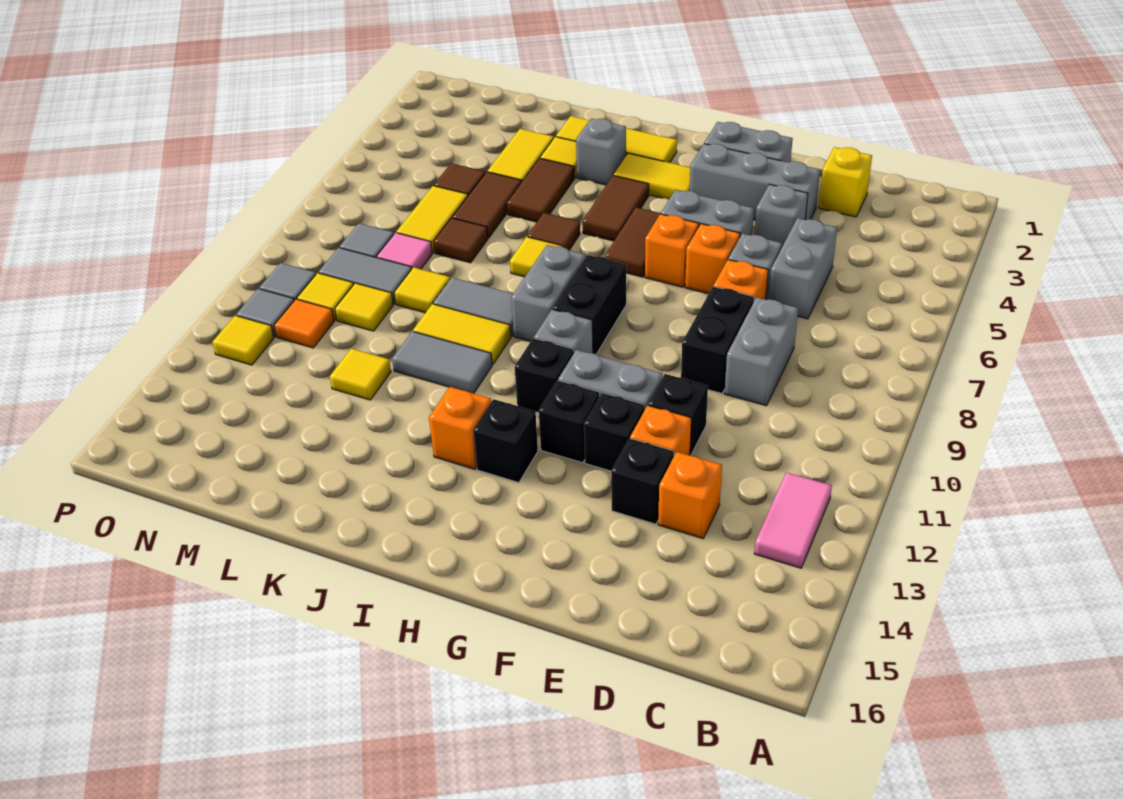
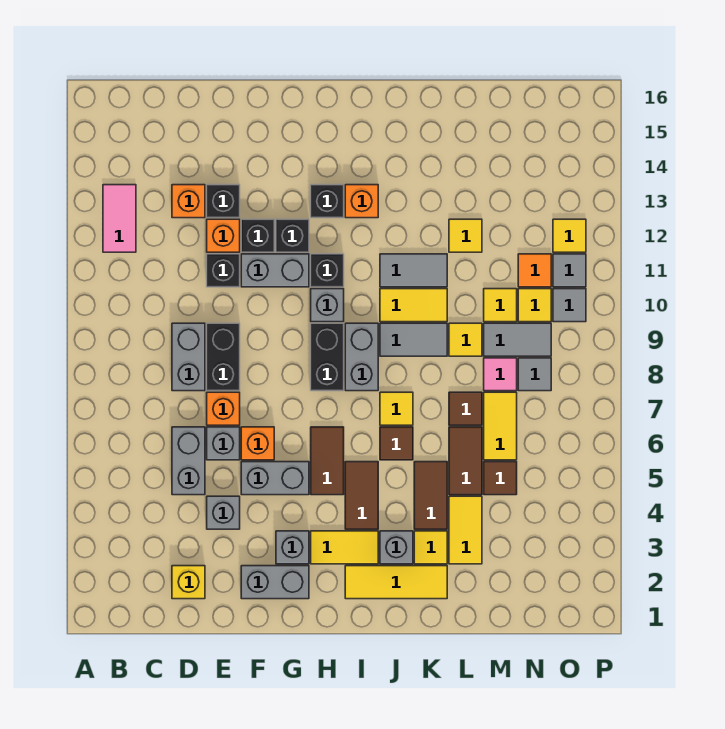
grey 1x3 brick [690,144,820,220] -> grey 1x1 brick [276,531,309,564]
orange 1x1 brick [645,214,699,287] -> none

